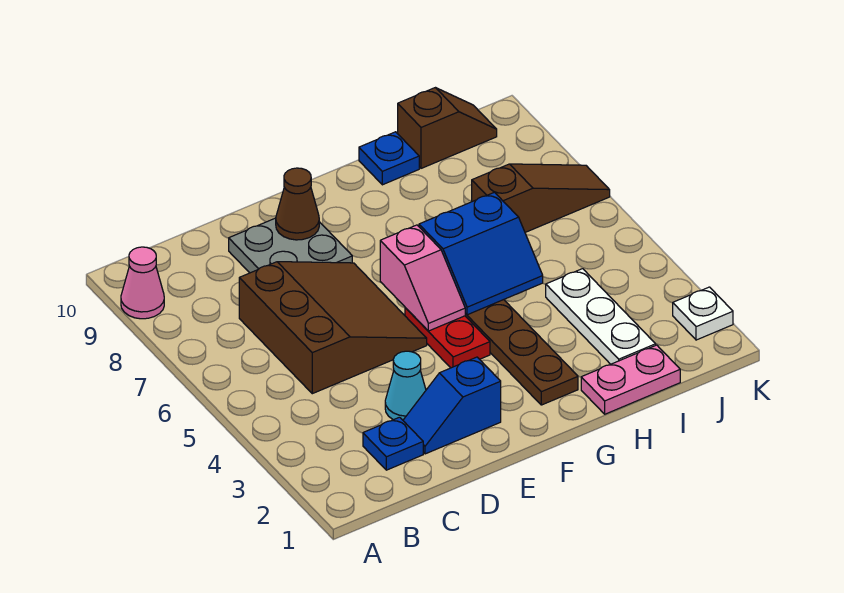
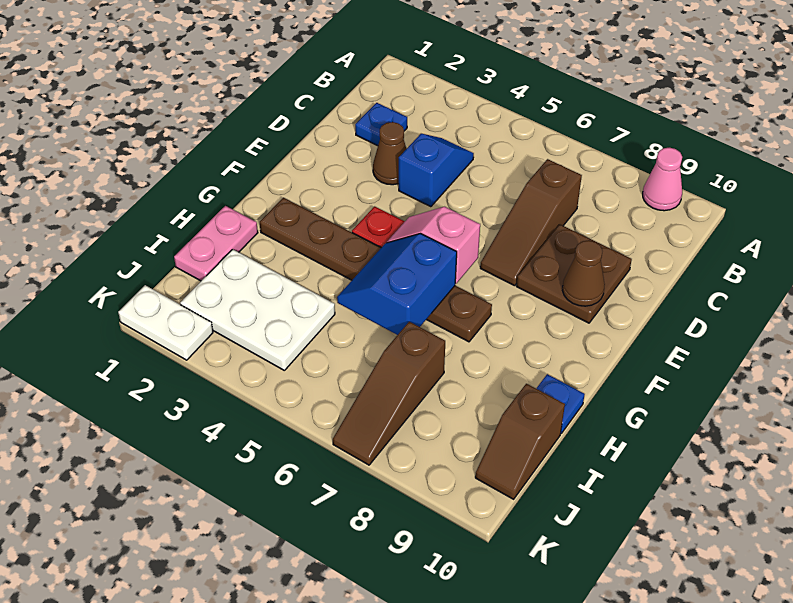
brown 3x3 slope [239,262,427,394] -> brown 1x3 slope [480,159,582,286]
blue 1x2 slope [403,357,501,454] -> blue 1x2 slope moved to [399,134,474,207]
cyan 1x1 cone [385,351,426,420] -> brown 1x1 cone [373,122,406,185]
grey 2x2 plate [229,218,352,273] -> brown 2x2 plate [516,225,632,323]
white 1x3 plate [546,269,656,364] -> white 2x3 plate [180,249,335,370]
white 1x1 plate [673,287,733,340] -> white 1x2 plate [118,285,213,360]

